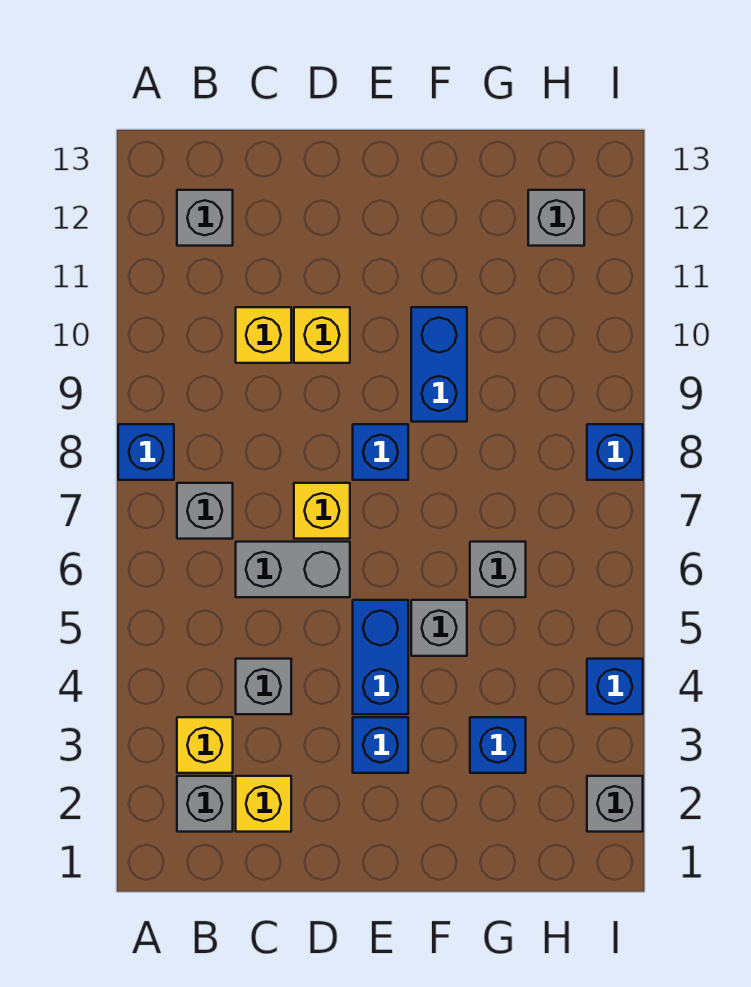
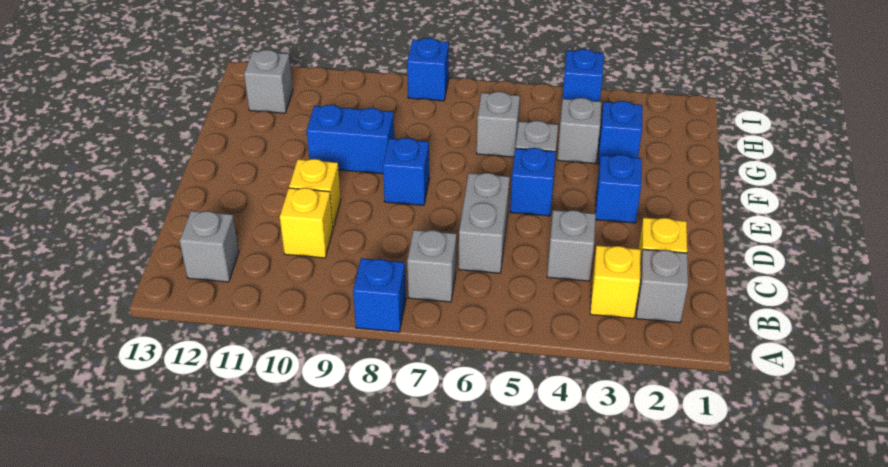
yellow 1x1 brick [294,483,350,539] -> none
blue 1x2 brick [353,600,408,714] -> blue 1x1 brick [510,148,556,216]
grey 1x1 brick [587,776,643,832] -> grey 1x1 brick moved to [557,98,601,164]

